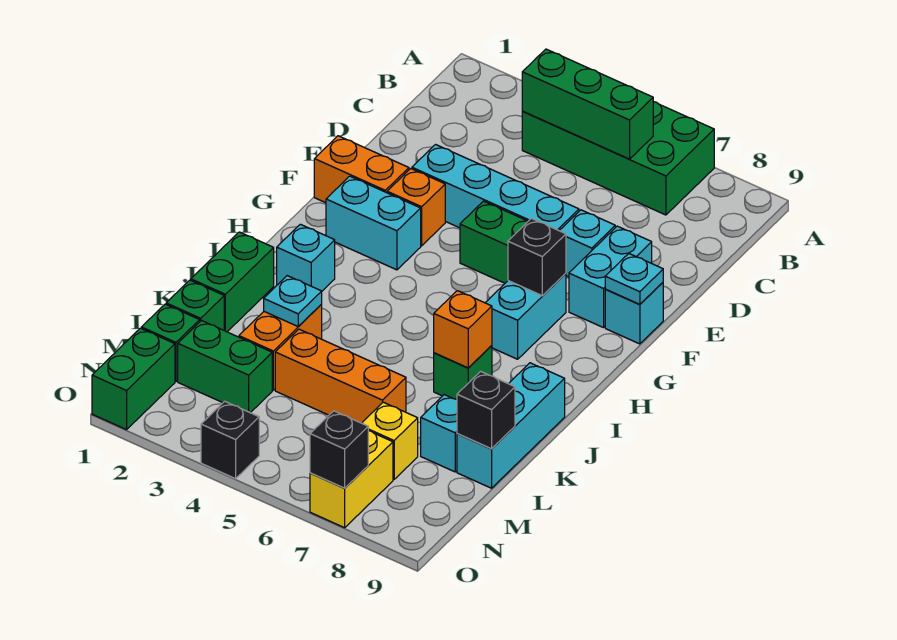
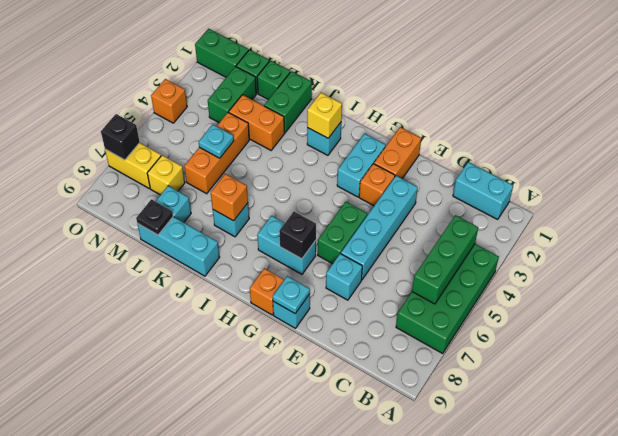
cyan 1x2 brick [569,226,652,328] -> cyan 1x2 brick moved to [453,162,513,219]
none -> orange 1x1 brick [250,268,284,315]
none -> yellow 1x1 brick [307,93,342,138]
green 1x2 brick [191,232,274,332] -> green 1x2 brick turned to [264,71,312,133]
green 1x1 brick [434,346,492,399] -> cyan 1x1 brick [213,203,249,237]
cyan 1x1 plate [264,276,322,326] -> cyan 1x1 plate moved to [199,125,234,158]
black 1x1 brick [457,371,515,449] -> black 1x1 plate [136,199,173,235]
black 1x1 brick [201,401,259,479] -> orange 1x1 brick [151,79,187,123]

